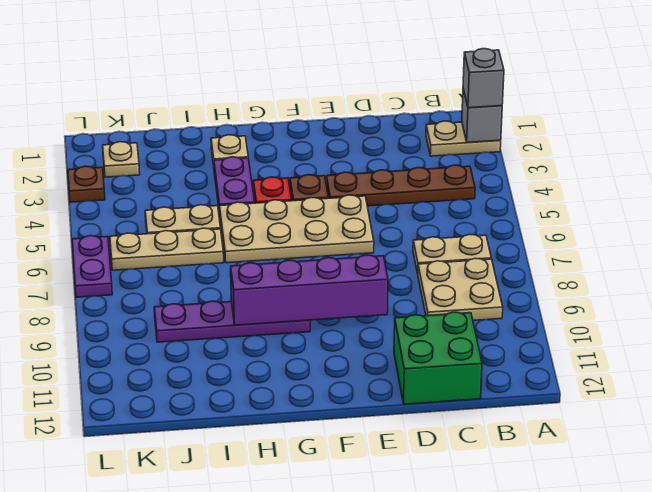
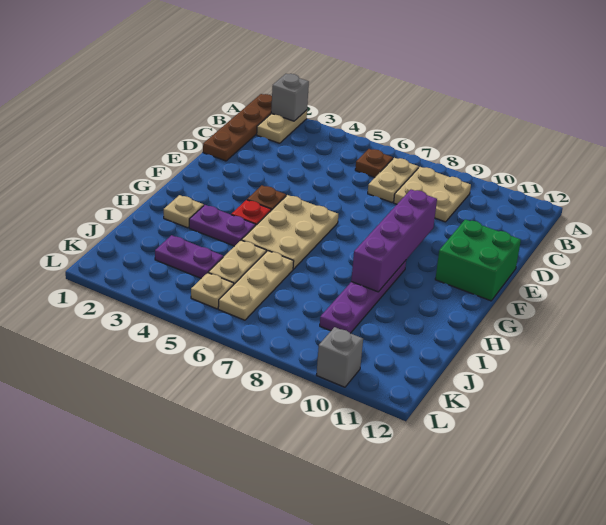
grey 1x1 brick [463,49,504,108] -> grey 1x1 brick moved to [317,327,363,387]
brown 1x4 plate [327,165,475,206] -> brown 1x4 plate moved to [203,94,272,161]
green 2x2 brick [394,312,482,404] -> green 2x2 brick moved to [435,219,521,301]
tan 2x4 plate [220,195,374,263] -> tan 2x3 plate [242,195,338,269]
tan 1x1 plate [103,142,140,177] -> tan 1x1 plate moved to [191,273,234,309]
brown 1x1 plate [68,166,105,202] -> brown 1x1 plate moved to [355,149,393,177]
purple 1x2 plate [72,236,112,297] -> purple 1x2 plate moved to [155,235,223,278]

